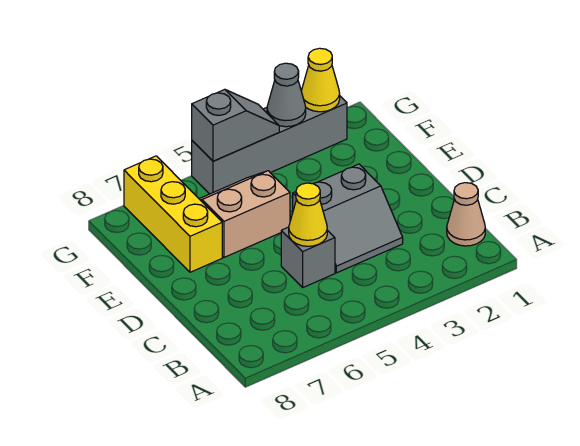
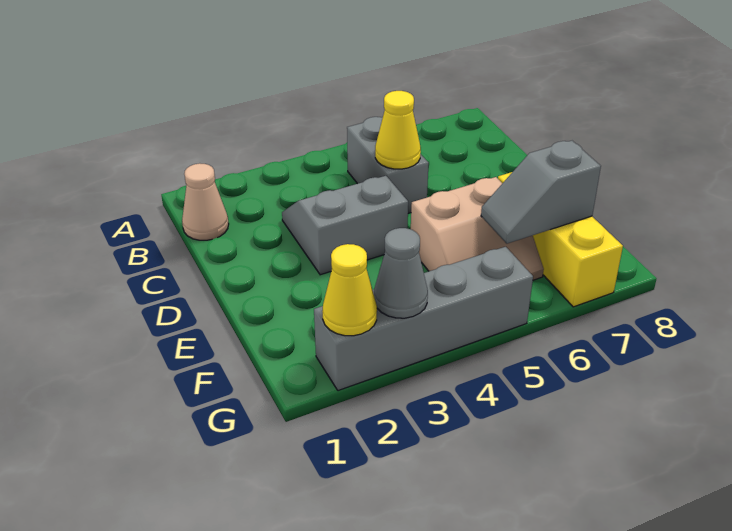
grey 1x1 brick [281,227,335,287] -> grey 1x2 brick [347,117,429,213]
grey 1x2 slope [192,89,279,161] -> grey 1x2 slope moved to [481,141,601,244]

